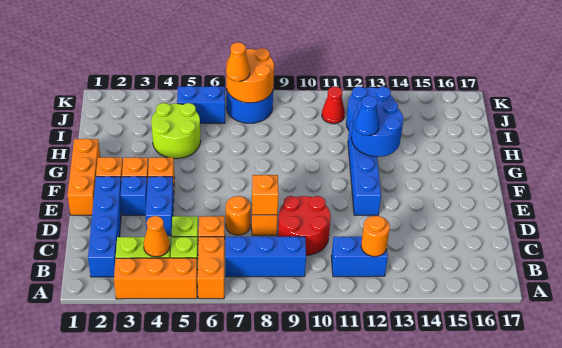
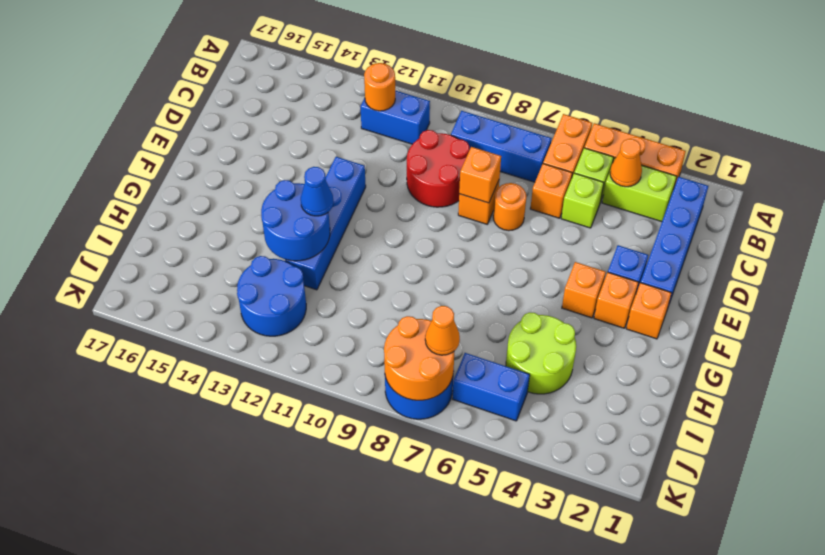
blue 1x2 brick [146,176,174,235] -> none
orange 1x3 brick [68,138,100,215] -> none
red 1x1 cone [322,87,345,124] -> none

